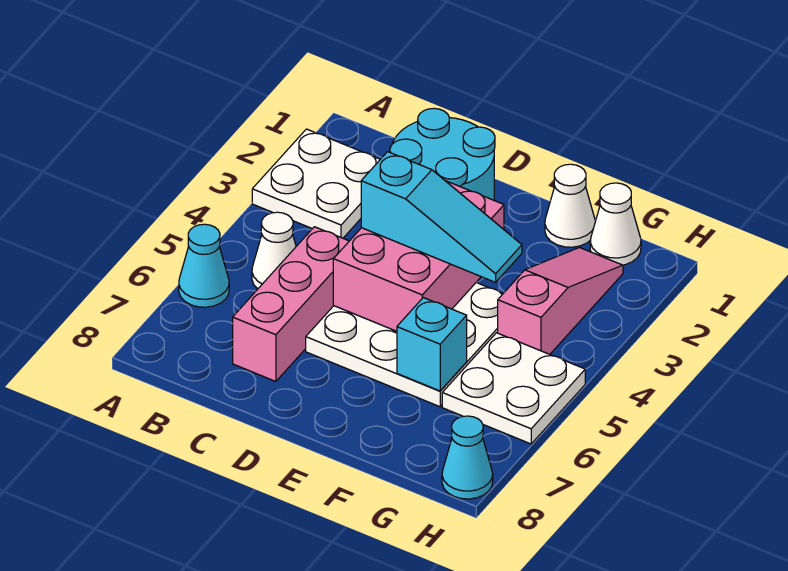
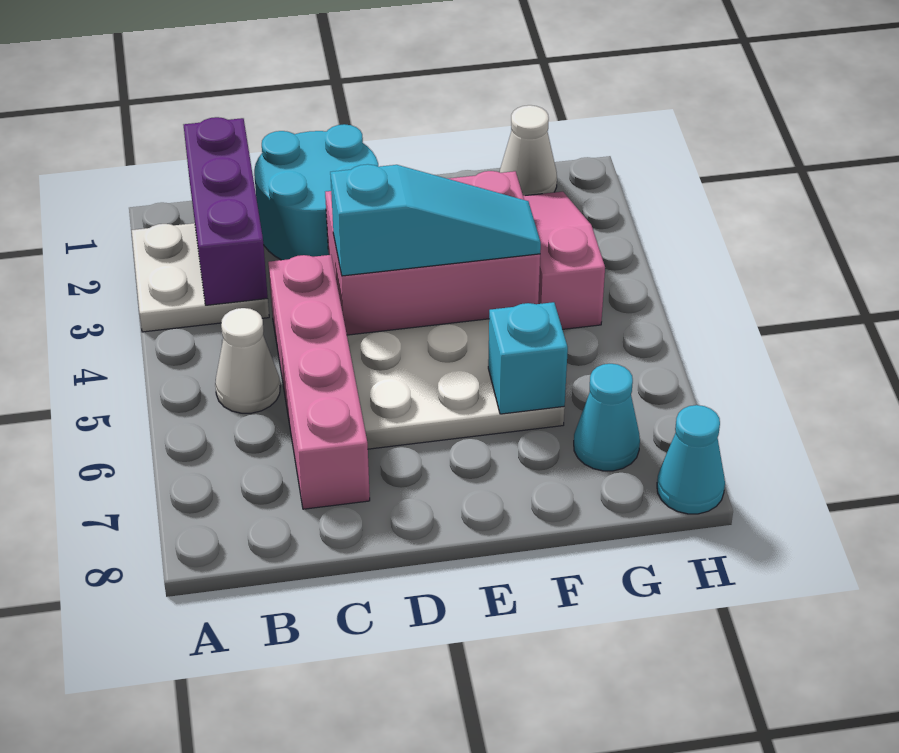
cyan 1x1 cone [179,224,229,307] -> cyan 1x1 cone moved to [574,364,640,471]
none -> purple 1x3 brick [184,117,268,305]
pink 1x3 brick [233,227,349,381] -> pink 1x4 brick [268,255,370,509]
pink 2x3 brick [333,181,504,331] -> pink 2x3 brick turned to [325,171,540,335]
white 1x1 cone [545,164,595,247] -> none
white 2x2 plate [442,333,585,444] -> none

